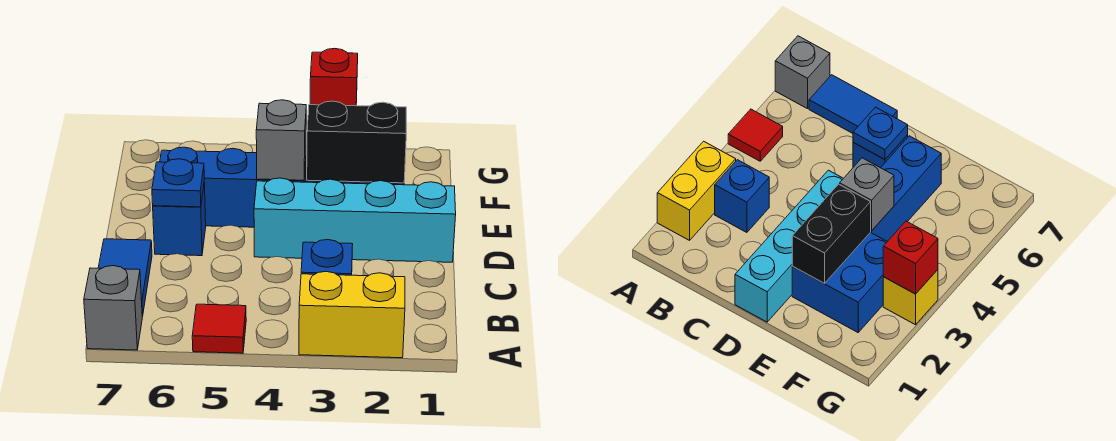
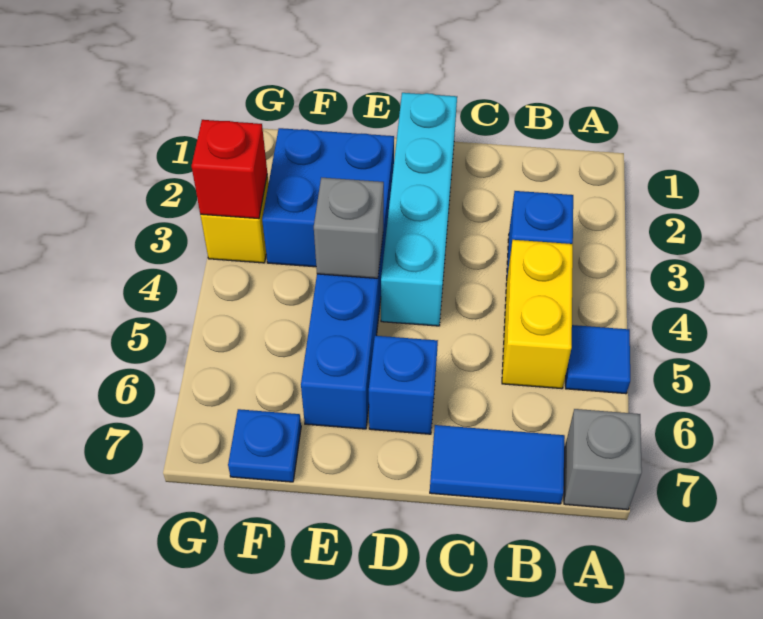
yellow 1x2 brick [299,271,405,358] -> yellow 1x2 brick moved to [502,240,573,389]
red 1x1 tile [192,304,246,353] -> blue 1x1 tile [566,325,630,394]
blue 1x1 plate [152,159,204,207] -> blue 1x1 plate moved to [228,409,301,482]
black 1x2 brick [307,101,406,183] -> none

